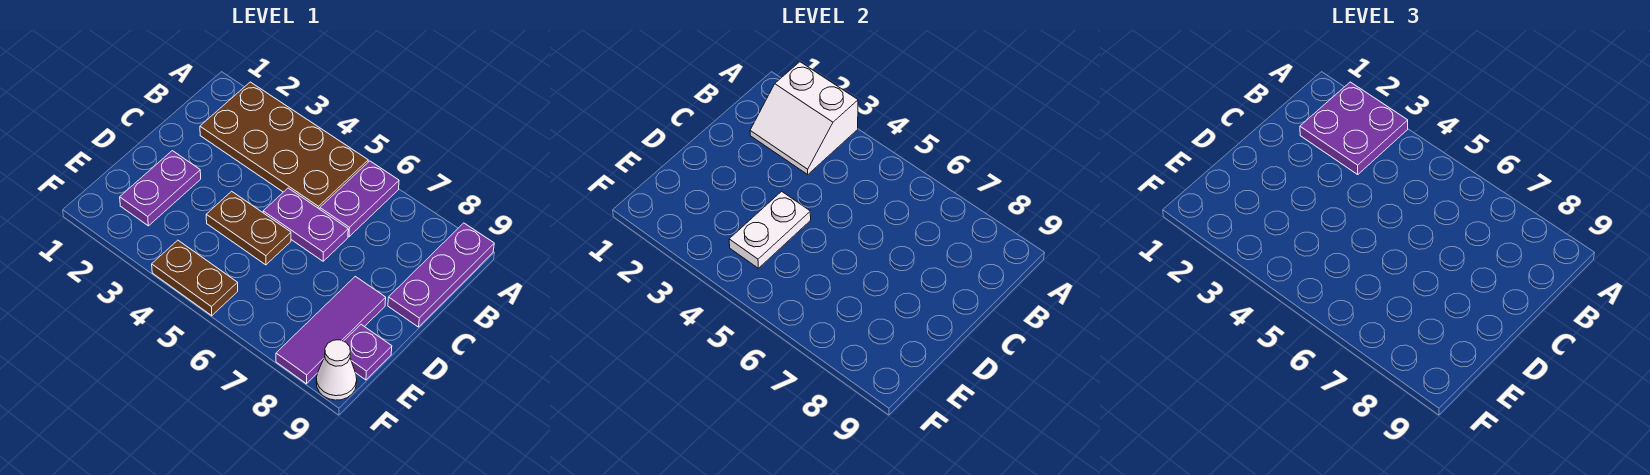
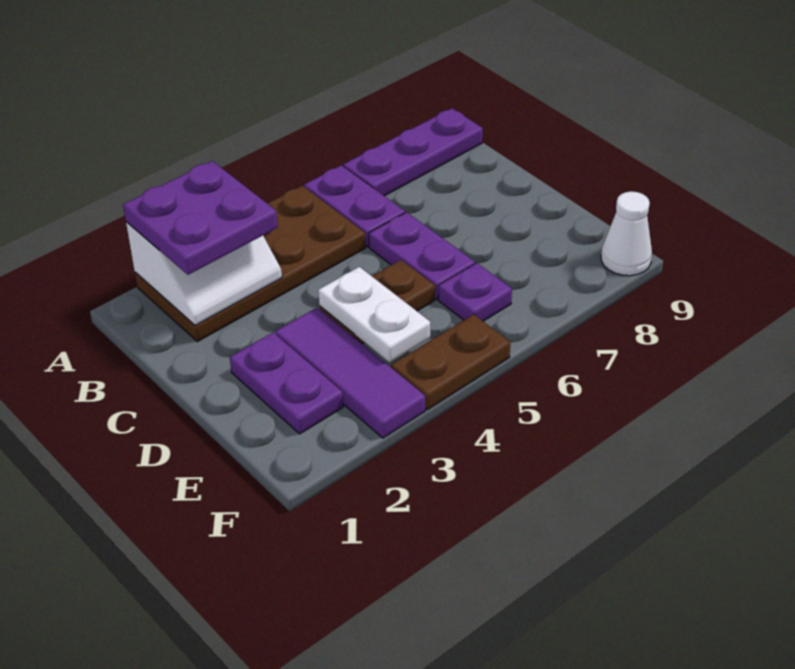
purple 1x3 plate [388,223,494,327] -> purple 1x3 plate turned to [343,108,483,196]
purple 1x2 plate [263,188,348,261] -> purple 1x2 plate turned to [369,212,475,299]
purple 1x3 tile [276,276,386,384] -> purple 1x3 tile moved to [275,307,425,438]
purple 1x1 plate [344,325,392,380] -> purple 1x1 plate moved to [438,263,512,321]

